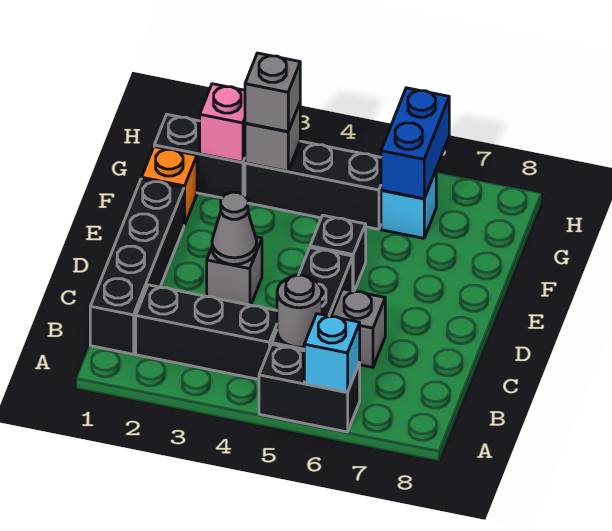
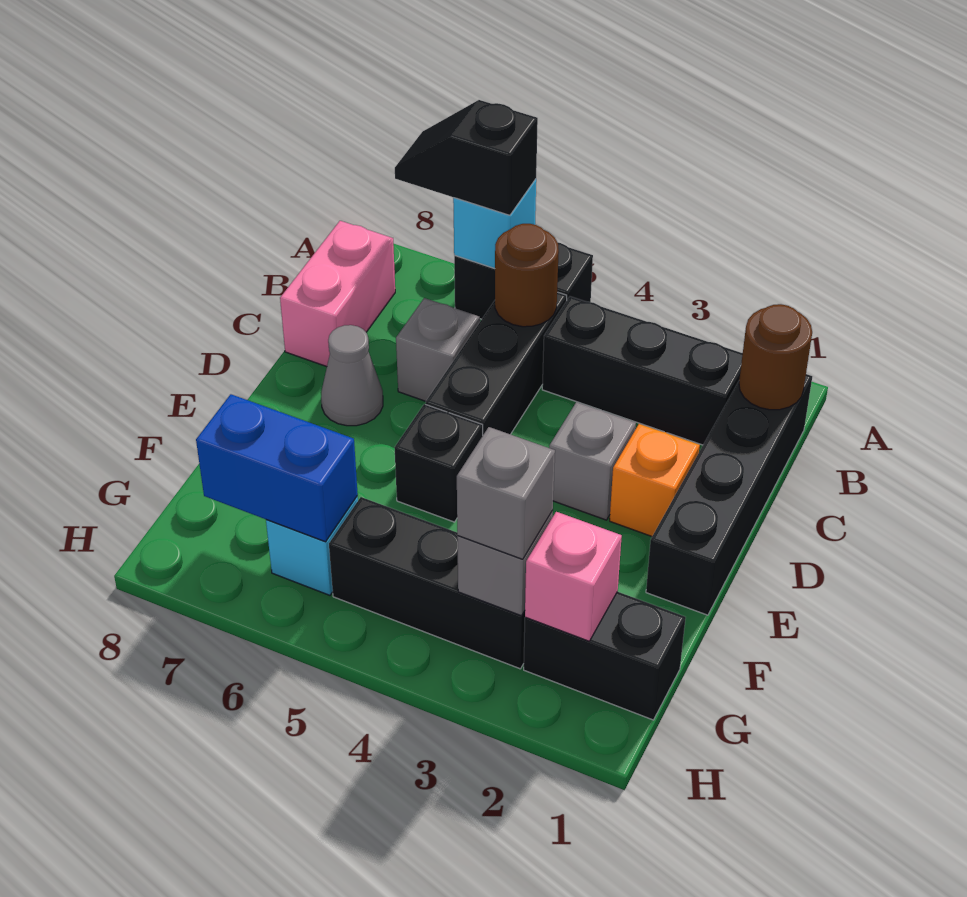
none -> black 1x2 slope [395,100,538,215]
none -> brown 1x1 round brick [739,304,812,410]
grey 1x1 round brick [277,275,322,347] -> brown 1x1 round brick [495,224,559,327]
none -> pink 1x2 brick [280,221,395,367]
grey 1x1 cone [212,192,257,264] -> grey 1x1 cone moved to [321,325,383,426]
orange 1x1 brick [142,147,197,225] -> orange 1x1 brick moved to [610,424,700,536]
blue 1x2 brick [381,88,449,199] -> blue 1x2 brick turned to [196,394,358,542]

